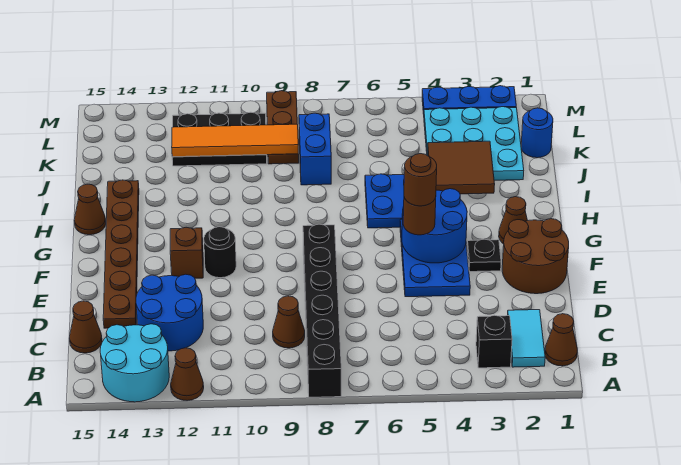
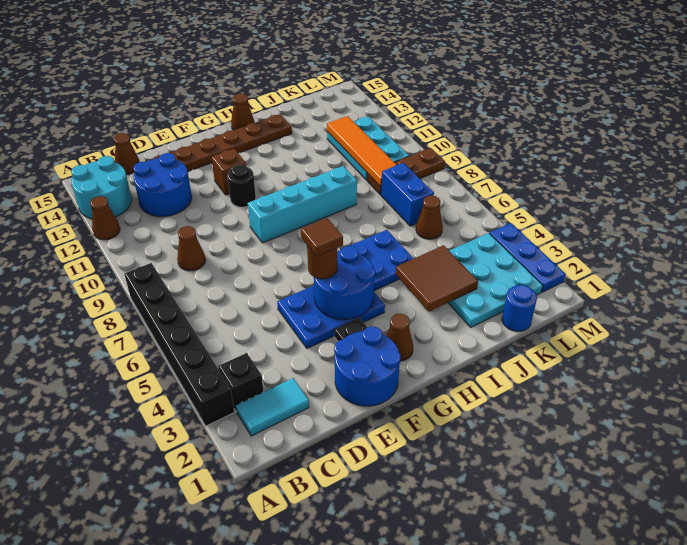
black 1x6 brick [303,224,341,397] -> black 1x6 brick turned to [125,263,234,426]
brown 1x1 cone [545,314,577,366] -> brown 1x1 cone moved to [416,196,443,239]
brown 2x2 round brick [502,219,569,294] -> blue 2x2 round brick [334,326,401,406]
brown 1x1 round brick [404,154,437,206] -> brown 1x1 tile [301,218,343,256]
none -> cyan 1x4 brick [248,166,357,243]
blue 1x2 brick [299,113,331,185] -> blue 1x2 brick turned to [381,163,434,226]
black 2x3 plate [172,112,267,166] -> cyan 2x3 plate [327,116,409,180]

